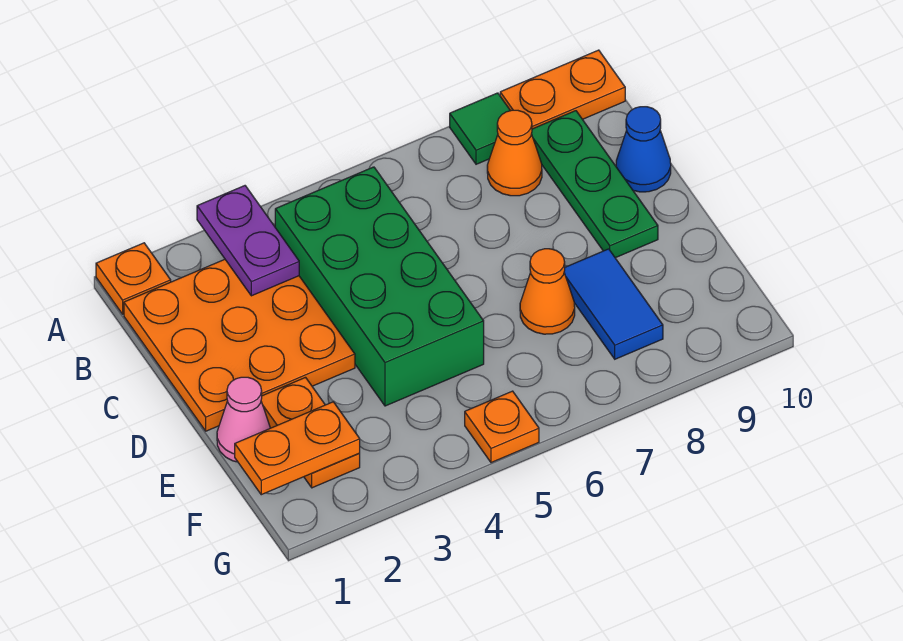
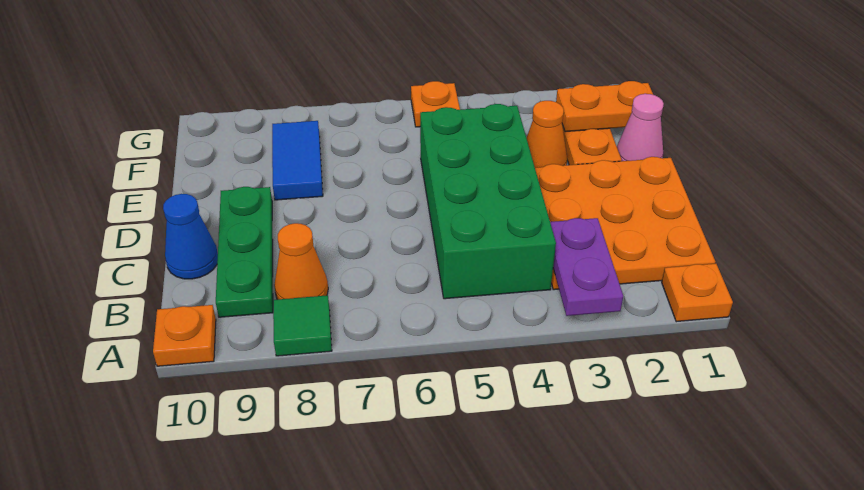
orange 1x2 plate [500,50,625,129] -> orange 1x1 plate [153,305,216,366]
orange 1x1 cone [520,249,575,334] -> orange 1x1 cone moved to [527,101,567,168]

